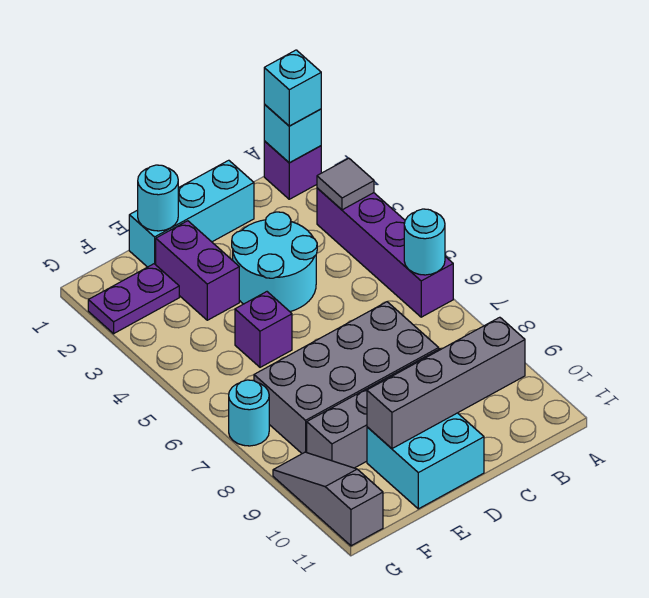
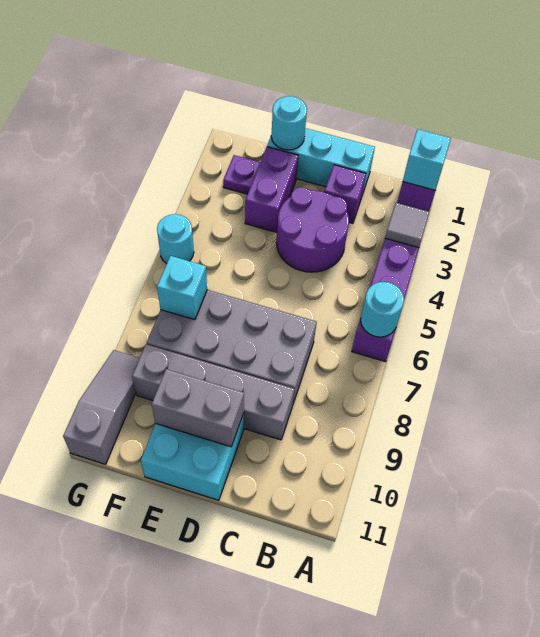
cyan 1x1 brick [264,50,321,126] -> cyan 1x1 brick moved to [157,256,207,320]
grey 1x4 brick [367,317,525,449] -> grey 1x2 brick [152,369,244,447]
cyan 2x2 round brick [232,212,317,312] -> purple 2x2 round brick [276,187,349,272]
purple 1x1 brick [235,292,292,367] -> purple 1x1 brick moved to [324,165,366,223]
purple 1x2 plate [88,264,179,334] -> purple 1x1 plate [223,155,260,194]
cyan 1x1 round brick [229,380,269,446] -> cyan 1x1 round brick moved to [157,214,194,264]

